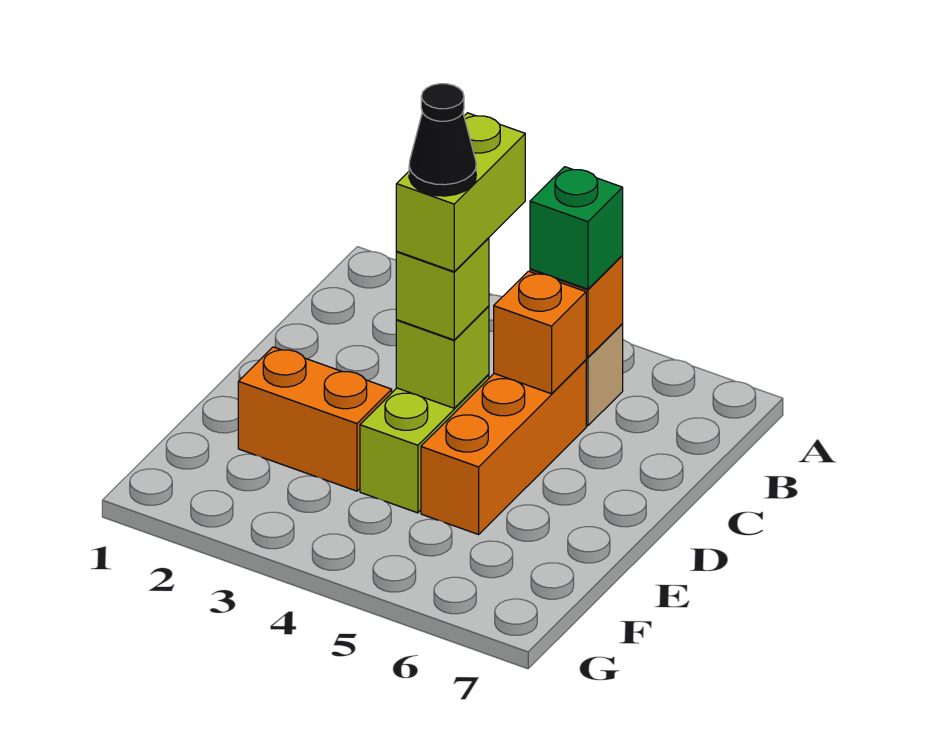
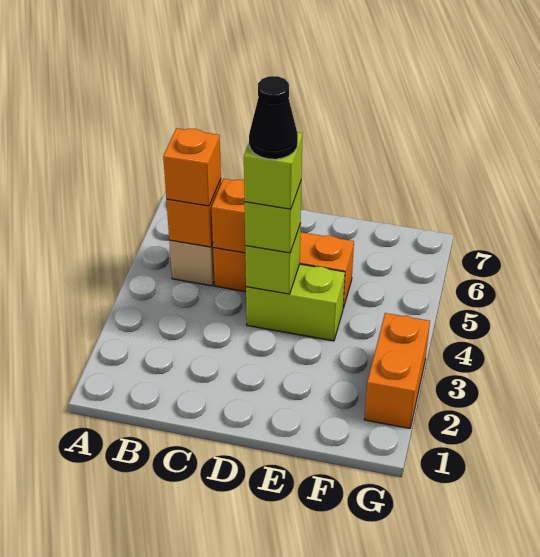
green 1x1 brick [530,167,623,289] -> orange 1x1 brick [163,128,221,206]
lime 1x2 brick [396,113,525,272] -> lime 1x1 brick [244,132,302,209]
orange 1x2 brick [238,347,392,491] -> orange 1x2 brick moved to [364,313,430,428]

